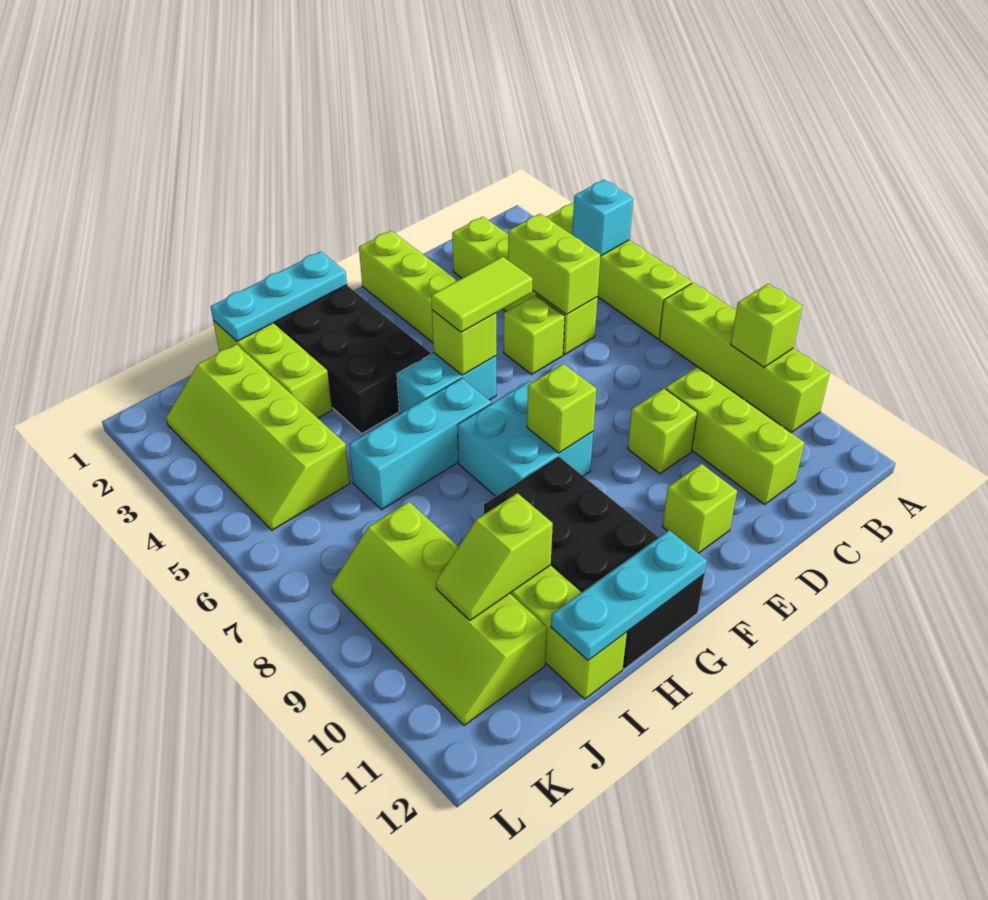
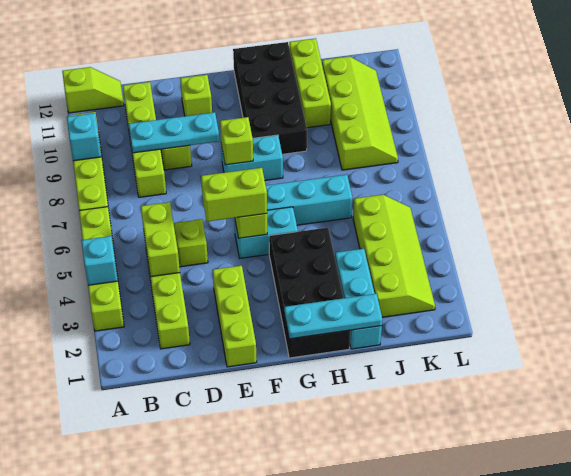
lime 1x1 brick [731,284,802,367] -> cyan 1x1 brick [67,113,101,161]
lime 1x3 brick [666,367,804,505] -> lime 1x4 brick [123,82,166,197]
lime 1x2 tile [431,257,533,332] -> lime 1x2 brick [201,168,267,221]
cyan 2x2 brick [458,382,593,496] -> cyan 1x2 brick [221,135,283,180]
cyan 1x3 plate [551,530,707,661] -> cyan 1x3 plate moved to [128,112,219,153]
lime 1x3 brick [213,321,332,418] -> cyan 1x3 brick [335,249,382,349]
lime 1x2 slope [436,493,553,620] -> lime 1x2 slope moved to [62,67,124,113]

